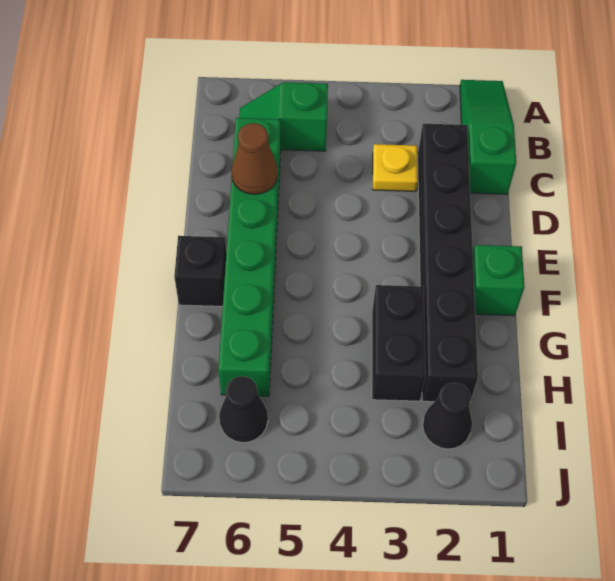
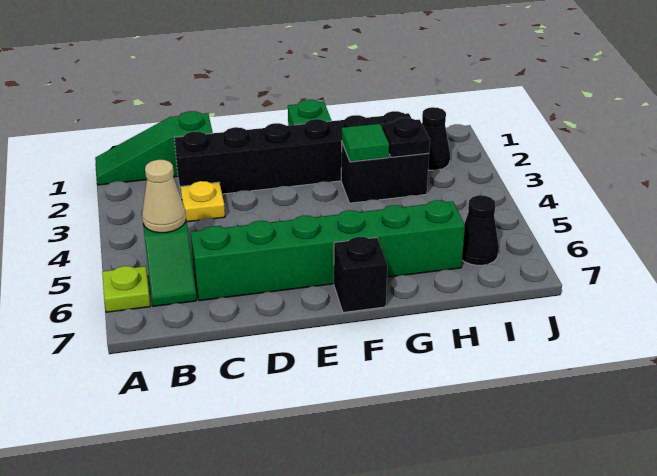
none -> lime 1x1 plate [102,266,150,312]
none -> tan 1x1 cone [142,160,186,233]
brown 1x1 cone [231,123,278,194] -> none
none -> green 1x1 tile [342,124,389,162]
none -> black 1x1 plate [382,118,430,157]

